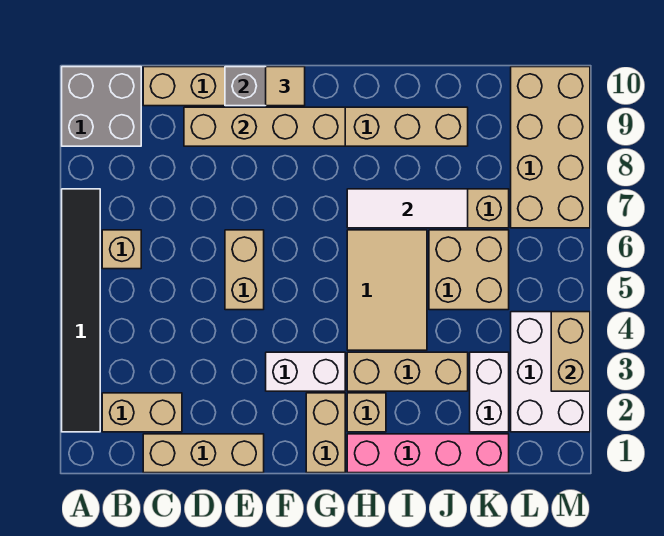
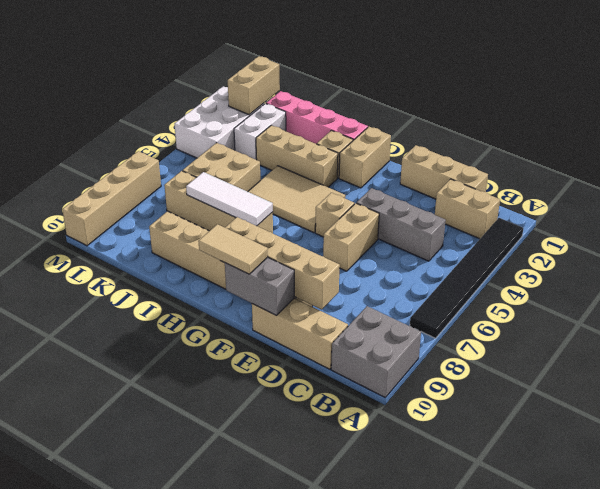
tan 1x1 brick [102,230,141,269] -> tan 1x1 brick moved to [315,193,354,237]
none -> grey 1x3 brick [357,188,446,261]
white 1x2 brick [266,352,345,391] -> none
tan 1x1 tile [266,67,305,106] -> tan 1x2 tile [199,224,268,274]
tan 2x3 tile [347,230,427,350] -> tan 2x3 tile turned to [248,166,345,233]
tan 2x4 brick [511,67,590,228] -> tan 1x4 brick [62,151,161,246]
tan 1x2 brick [551,312,590,391] -> tan 1x2 brick moved to [228,56,280,115]

